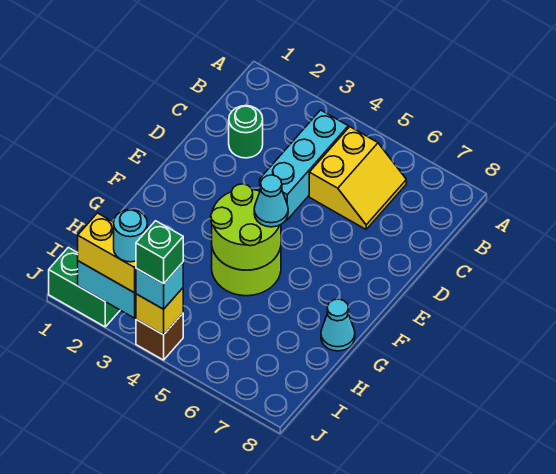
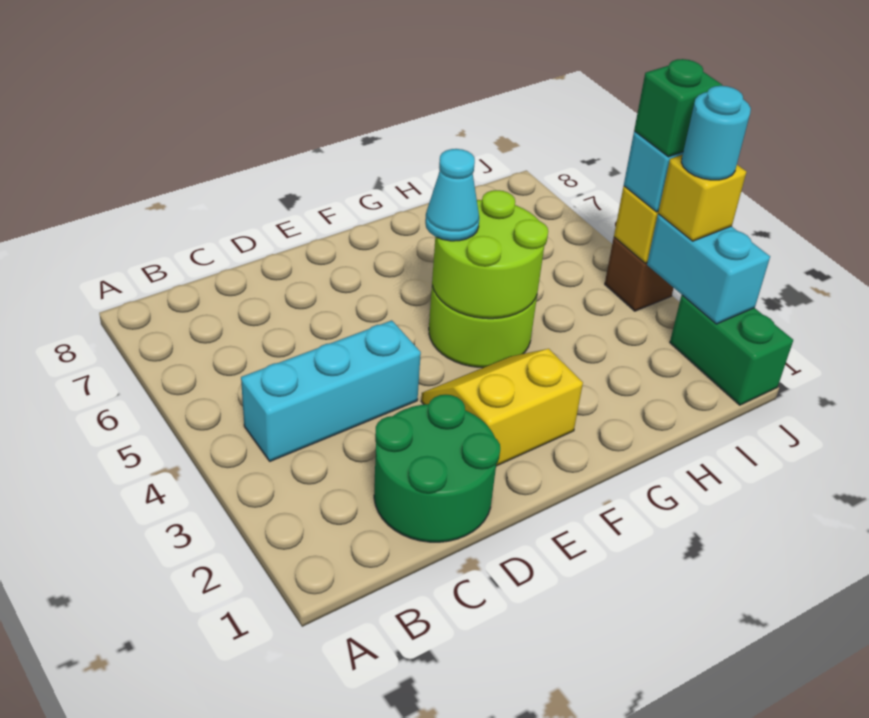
yellow 2x2 slope [309,127,406,229] -> yellow 2x2 slope moved to [421,349,583,466]
green 1x1 round brick [229,106,263,158] -> green 2x2 round brick [374,395,500,542]
cyan 1x1 cone [321,299,355,351] -> none
yellow 1x2 brick [78,213,136,293] -> yellow 1x1 brick [658,154,746,241]

